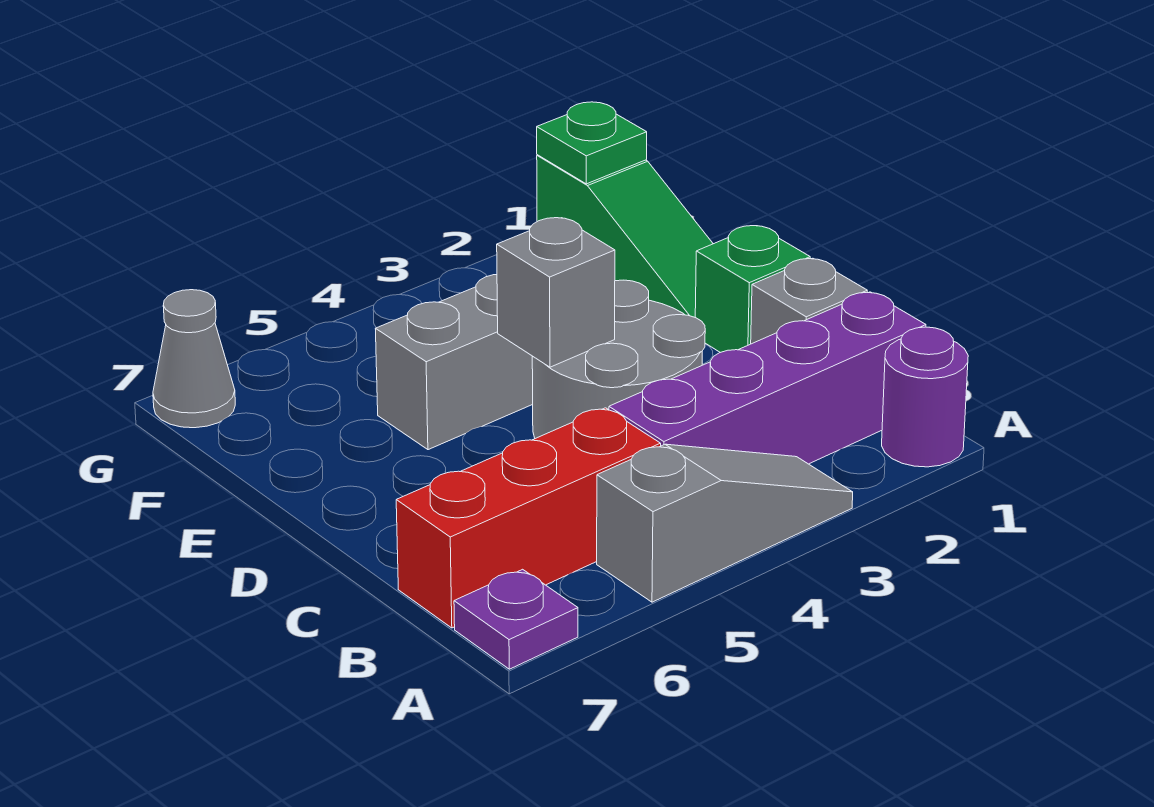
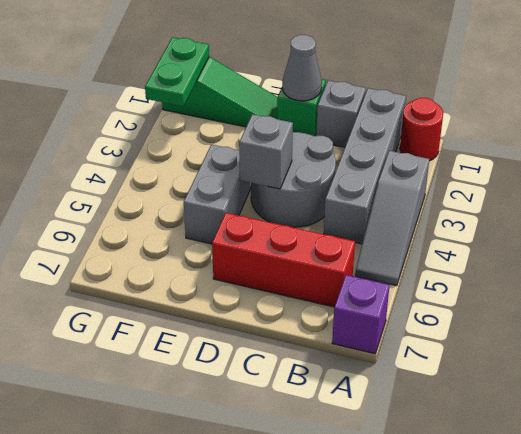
purple 1x1 round brick [882,327,968,467] -> red 1x1 round brick [400,98,443,161]
grey 1x3 slope [597,444,853,602] -> grey 1x3 slope turned to [355,151,429,286]
purple 1x1 plate [454,569,578,669] -> purple 1x1 brick [332,275,390,354]
purple 1x4 brick [609,292,926,464] -> grey 1x4 brick [324,88,406,244]
red 1x3 brick [396,408,661,628] -> red 1x3 brick turned to [212,213,355,307]
green 1x1 plate [537,102,647,184] -> green 1x2 plate [145,37,209,106]
grey 1x1 cone [153,290,235,428] -> grey 1x1 cone moved to [282,35,322,101]

